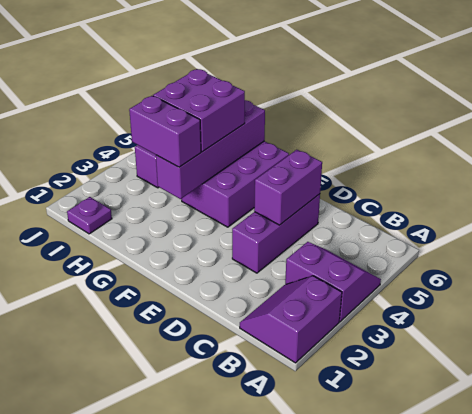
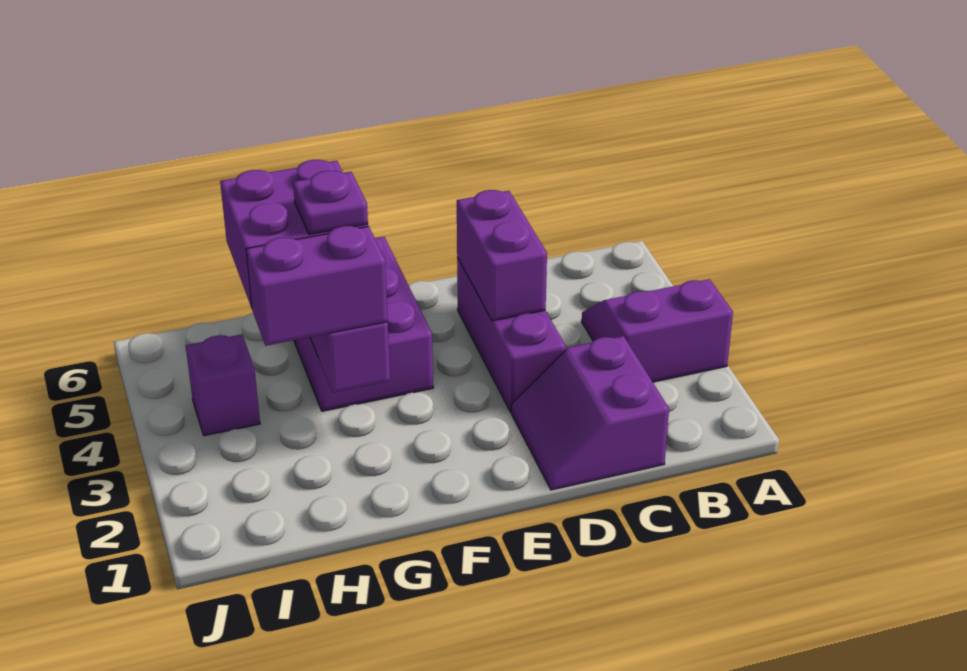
purple 2x2 slope [240,276,342,363] -> purple 2x2 slope moved to [511,336,669,490]
purple 1x1 plate [67,197,112,234] -> purple 1x1 plate moved to [293,170,368,235]

